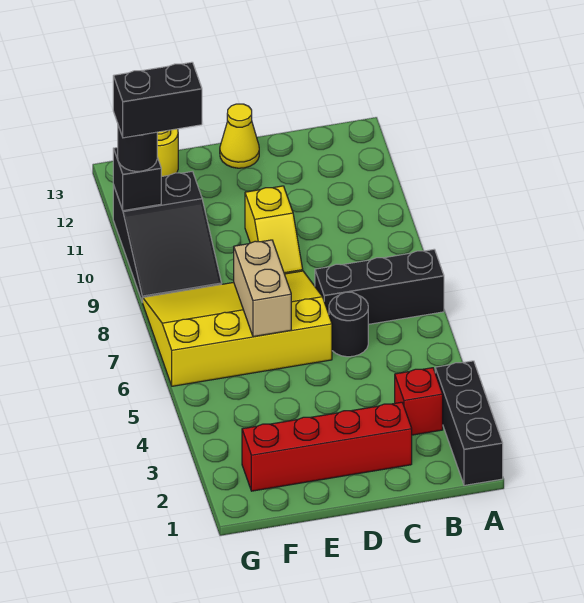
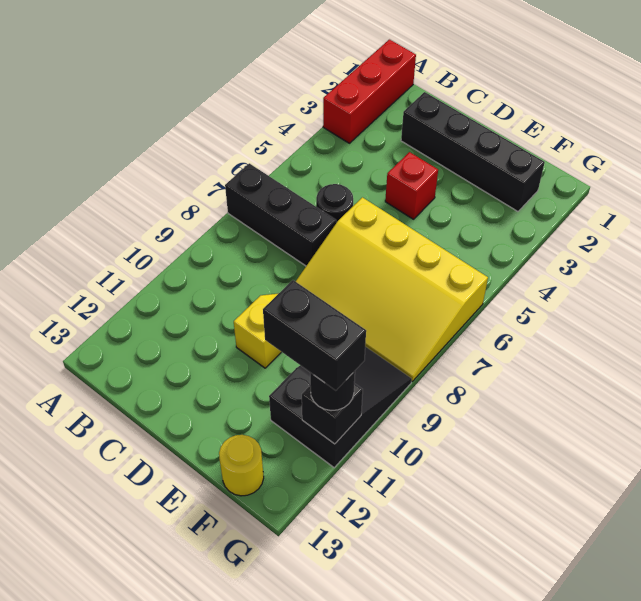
black 1x3 brick [435,361,503,485] -> red 1x3 brick [323,40,416,143]
red 1x1 brick [395,368,443,435] -> red 1x1 brick moved to [385,152,438,219]
red 1x4 brick [242,402,412,491] -> black 1x4 brick [401,92,545,211]
yellow 1x1 cone [220,104,259,168] -> none
tan 1x2 brick [234,240,291,337] -> none

